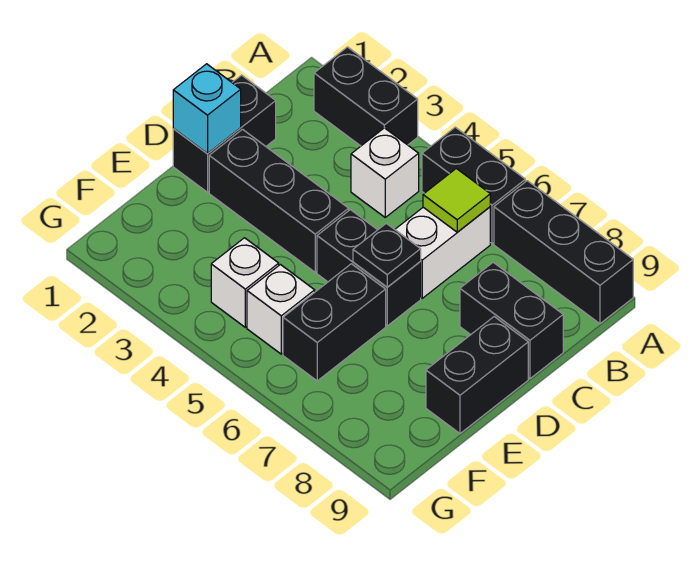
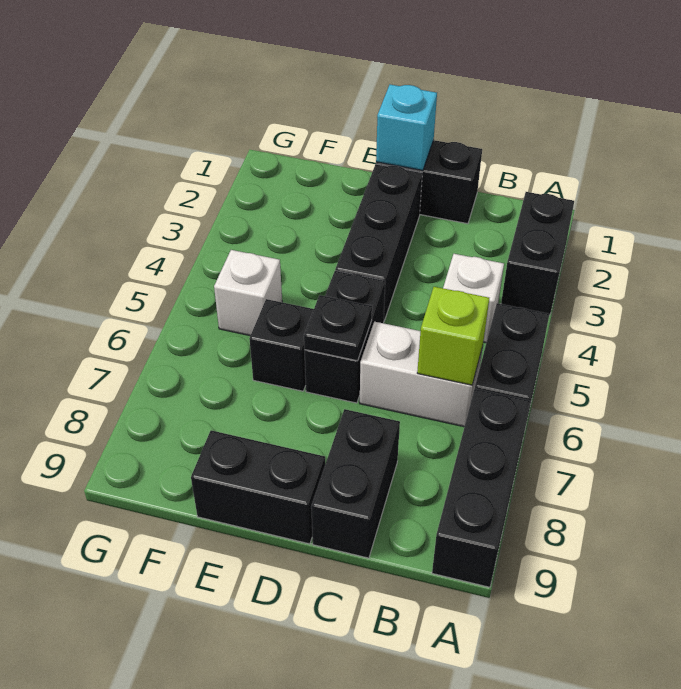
lime 1x1 tile [423,168,490,232] -> lime 1x1 brick [417,287,489,385]
black 1x2 brick [283,264,386,381] -> black 1x1 brick [249,299,314,391]
white 1x1 brick [211,238,279,327] -> none

